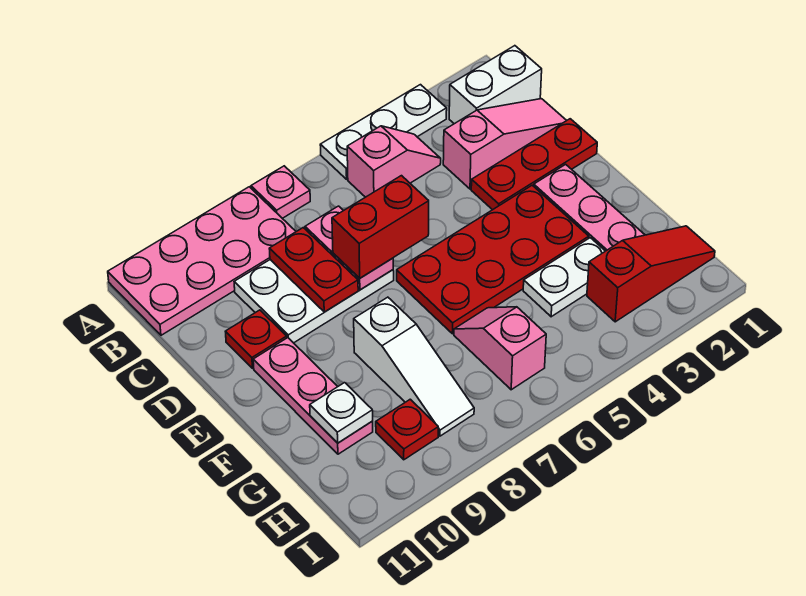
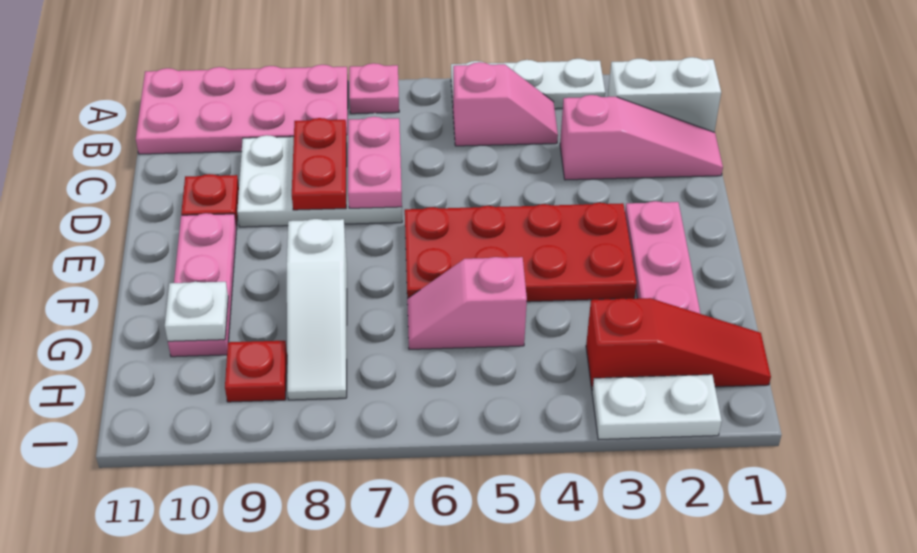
red 1x3 plate [471,119,597,210] -> none
red 1x2 brick [332,176,429,278] -> none
white 1x2 plate [523,238,605,317] -> white 1x2 plate moved to [592,375,722,440]
pink 1x2 slope [454,307,546,390] -> pink 1x2 slope turned to [407,257,527,349]

